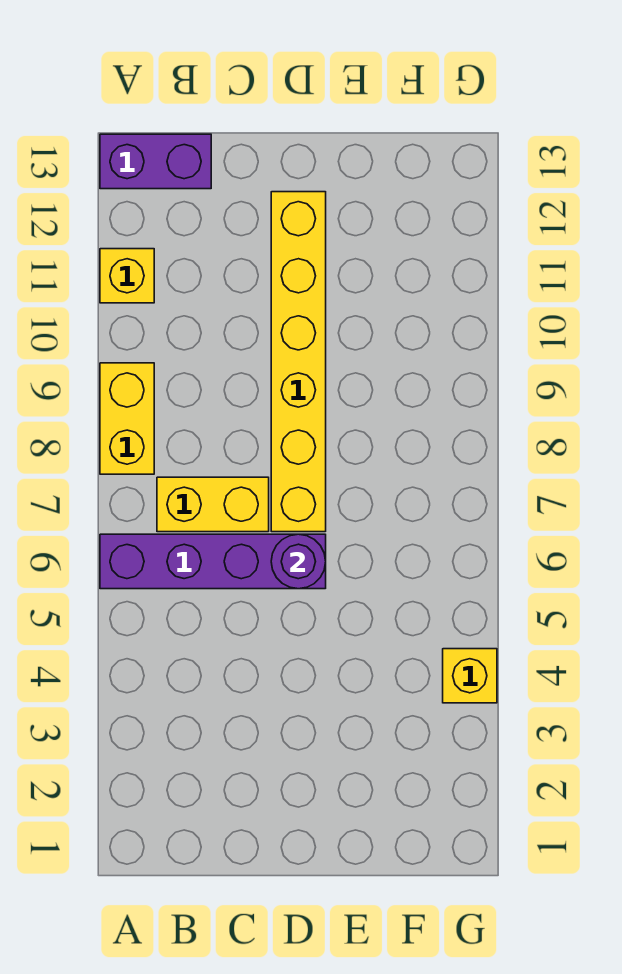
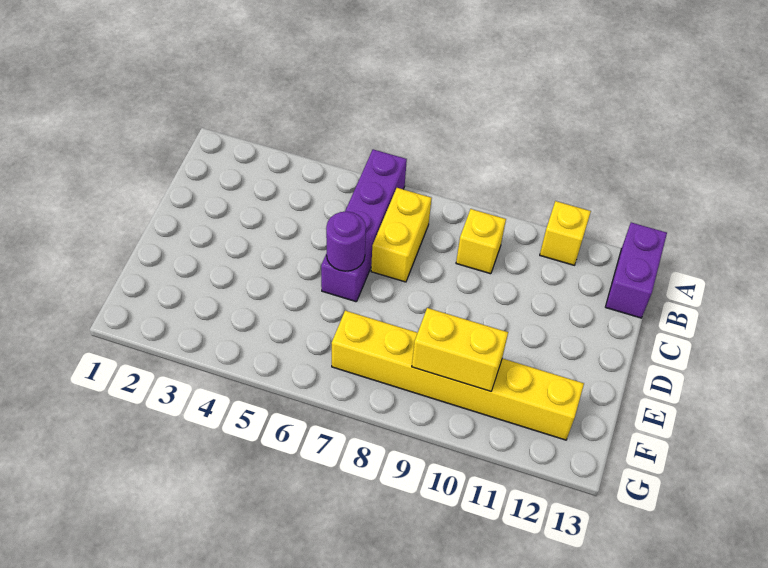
yellow 1x2 brick [100,363,154,474] -> yellow 1x2 brick moved to [412,308,508,391]
yellow 1x6 brick [271,192,326,532] -> yellow 1x6 brick moved to [332,311,584,440]
yellow 1x1 brick [443,649,497,703] -> yellow 1x1 brick moved to [456,209,506,274]

